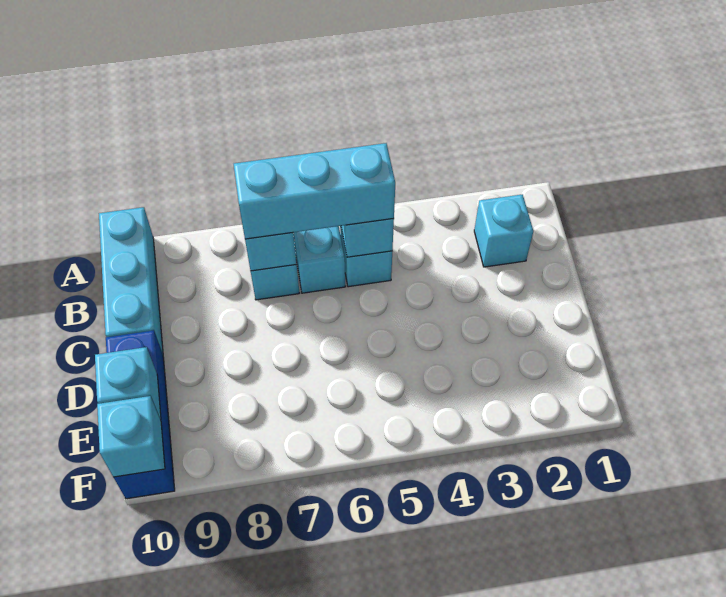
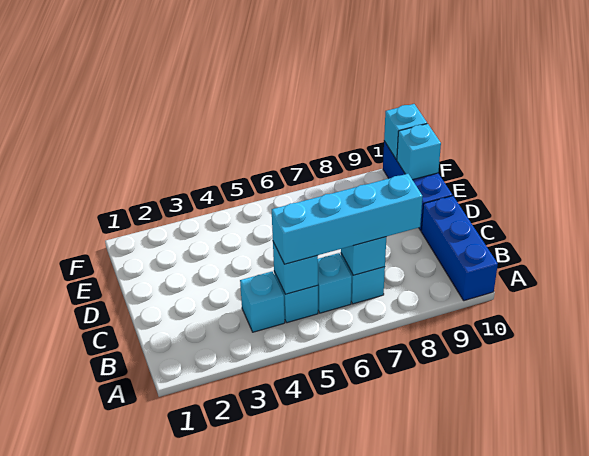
cyan 1x3 brick [99,207,163,354] -> blue 1x3 brick [421,196,498,301]
cyan 1x1 brick [474,194,533,267] -> cyan 1x1 brick moved to [240,272,285,332]
cyan 1x3 brick [234,143,395,239] -> cyan 1x4 brick [272,174,423,264]

